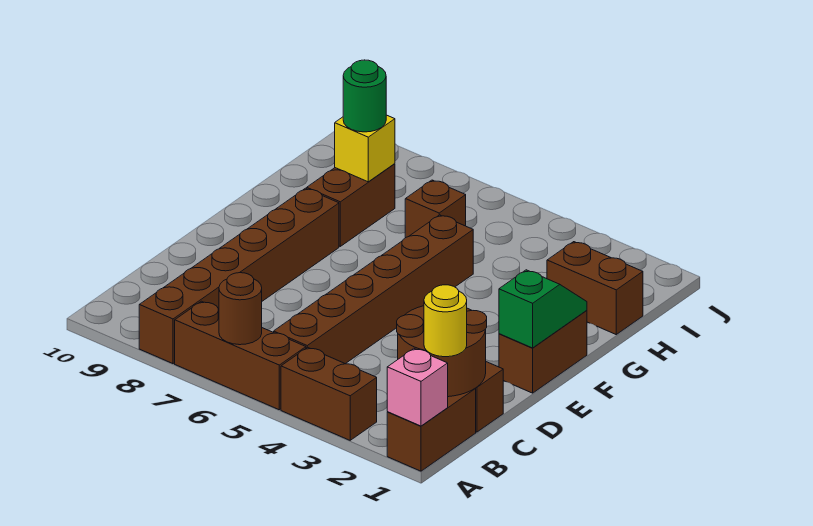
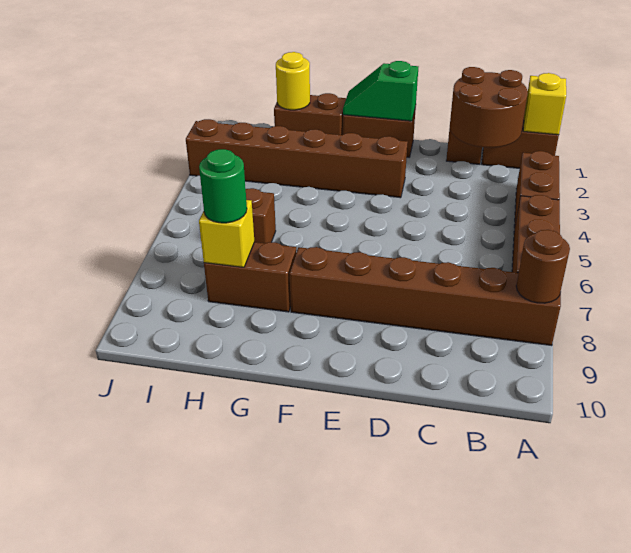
pink 1x1 brick [387,349,448,426] -> yellow 1x1 brick [523,73,566,135]
brown 1x1 round brick [219,273,262,345] -> brown 1x1 round brick moved to [516,230,570,303]
yellow 1x1 round brick [424,285,467,357] -> yellow 1x1 round brick moved to [276,52,310,110]
brown 1x6 brick [274,215,473,364] -> brown 1x6 brick moved to [186,119,408,198]
brown 1x2 brick [547,242,643,334] -> brown 1x2 brick turned to [274,93,346,135]

